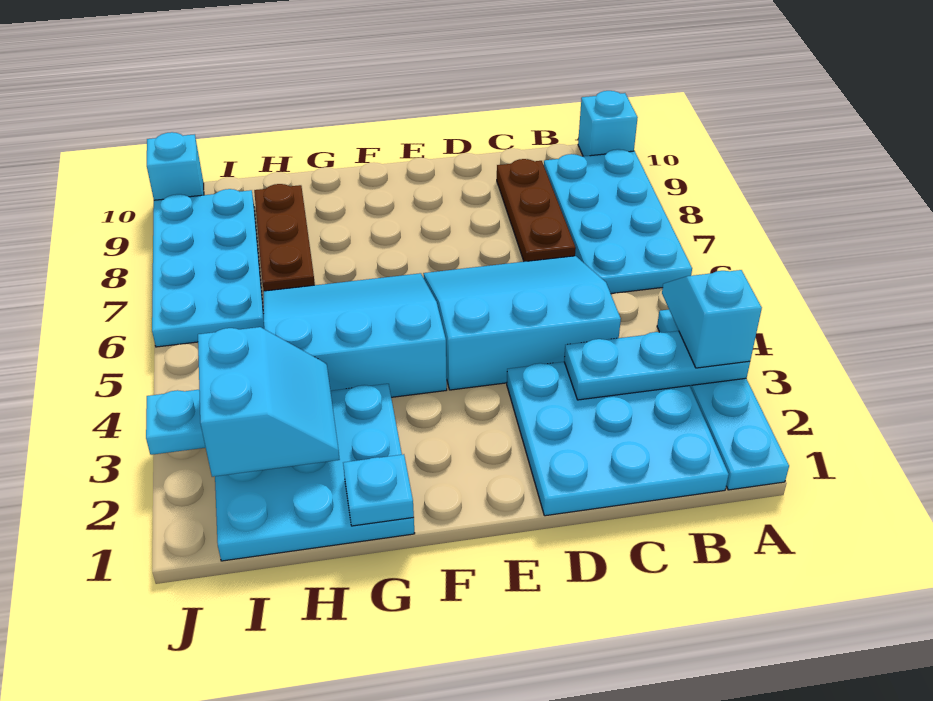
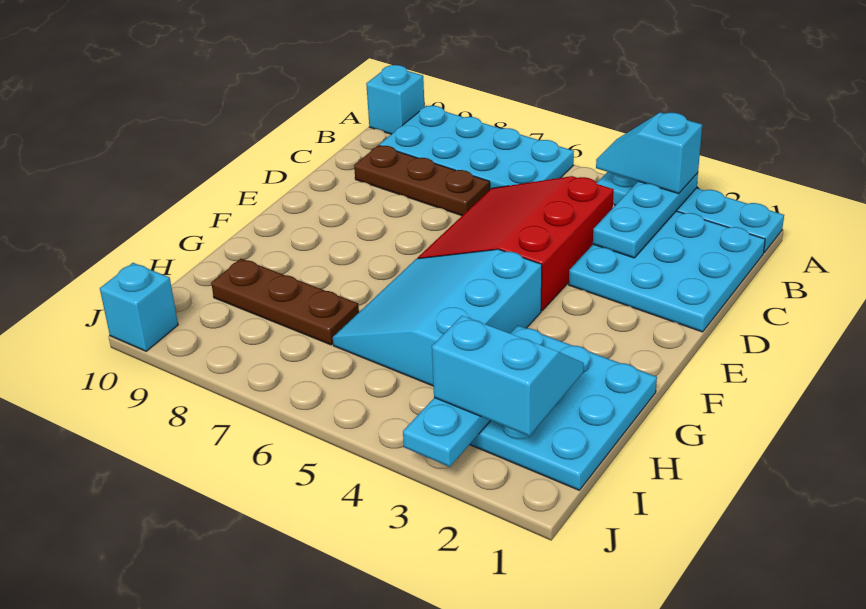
cyan 3x3 slope [423,256,621,390] -> red 3x3 slope [418,176,614,311]
cyan 1x1 plate [343,454,414,526] -> none
cyan 2x4 plate [152,189,264,347] -> none

